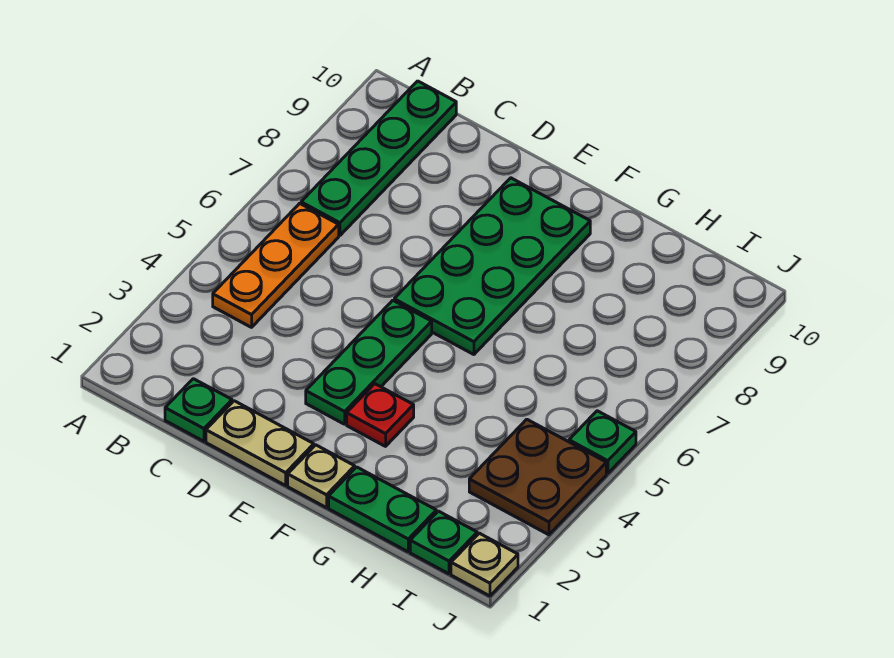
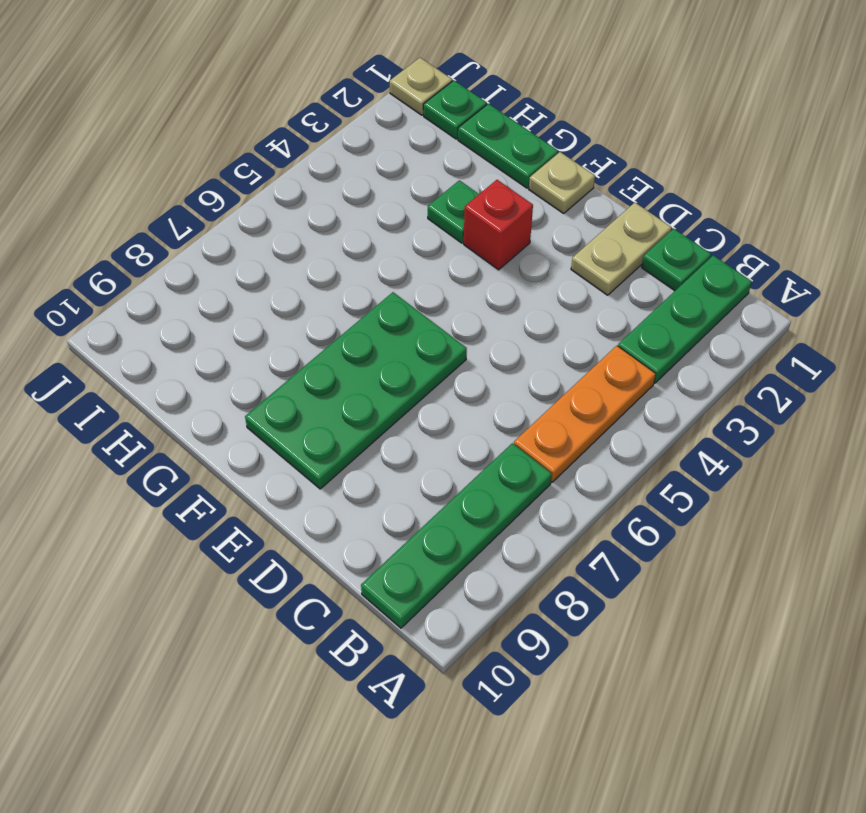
tan 1x2 plate [206,401,314,485] -> tan 1x2 plate turned to [571,203,672,295]
green 1x3 plate [306,300,432,424] -> green 1x3 plate moved to [618,255,752,383]
red 1x1 plate [347,384,414,446] -> red 1x1 brick [464,180,533,270]
brown 2x2 plate [469,419,606,535] -> none
green 1x1 plate [569,411,636,474] -> green 1x1 plate moved to [428,180,479,243]

